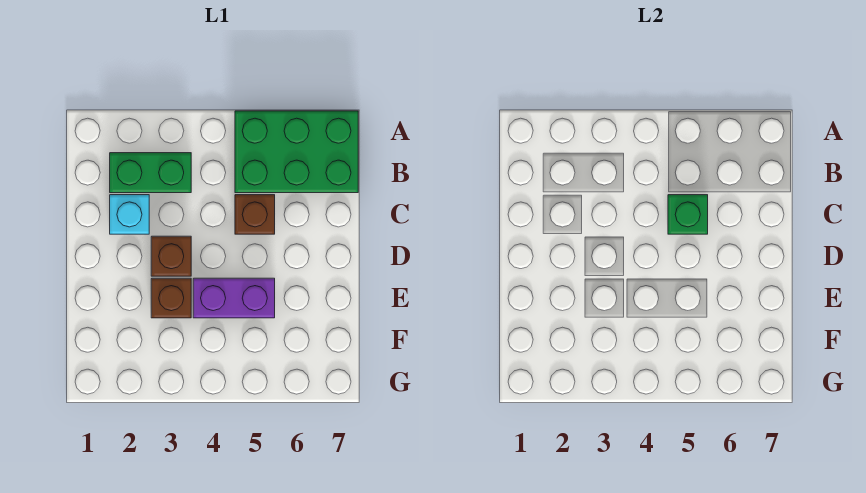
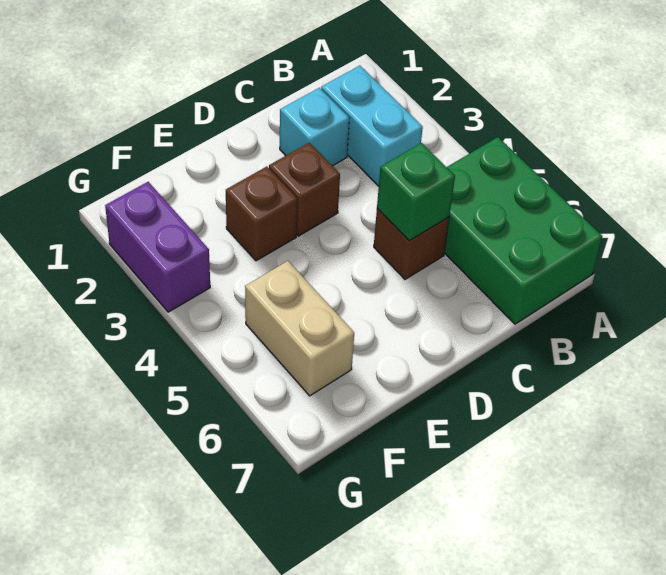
green 1x2 brick [110,153,191,193] -> cyan 1x2 brick [321,66,423,186]
purple 1x2 brick [193,278,275,318] -> purple 1x2 brick moved to [105,182,210,312]
none -> tan 1x2 brick [245,261,354,396]

